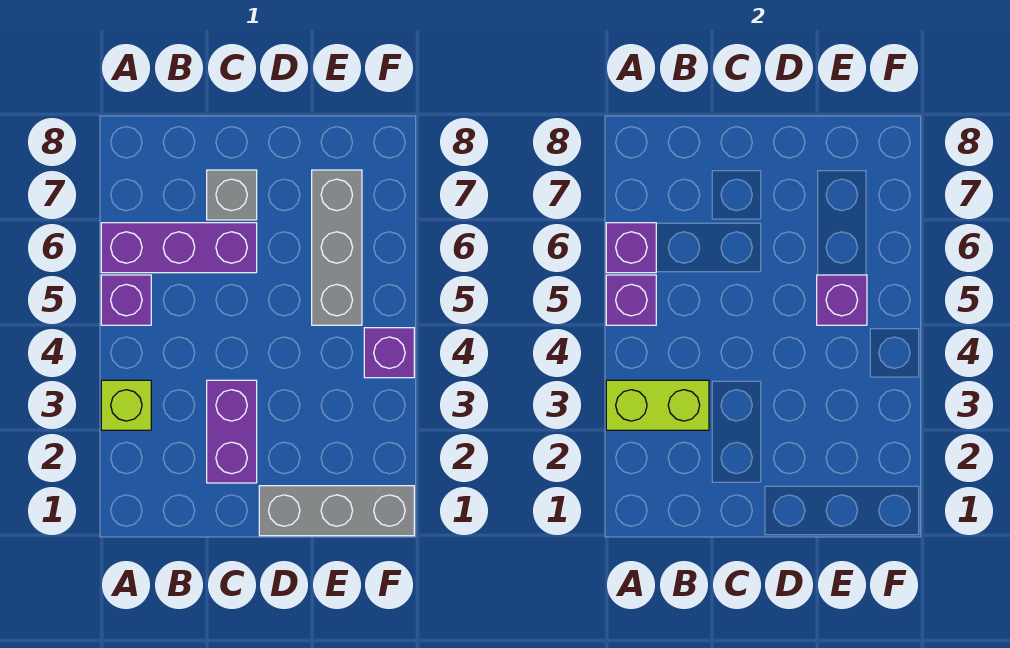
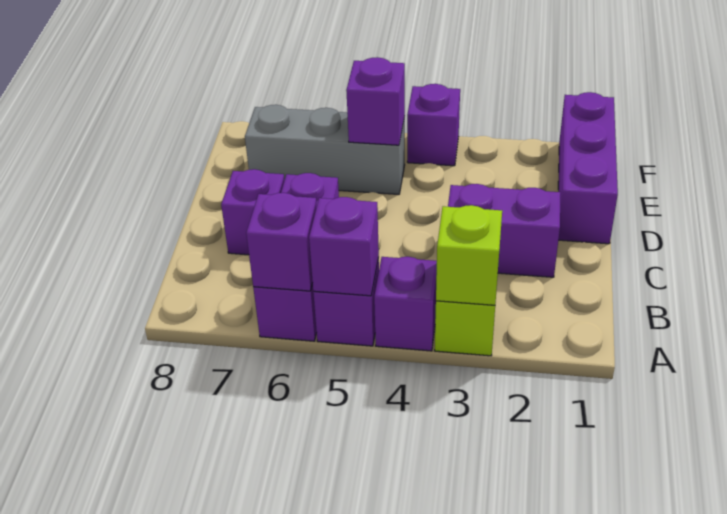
lime 1x2 brick [606,380,709,430] -> lime 1x1 brick [436,205,502,305]
none -> purple 1x1 brick [374,257,437,351]
grey 1x1 brick [207,170,257,220] -> purple 1x1 brick [221,169,284,255]
grey 1x3 brick [259,486,414,536] -> purple 1x3 brick [558,92,618,244]

